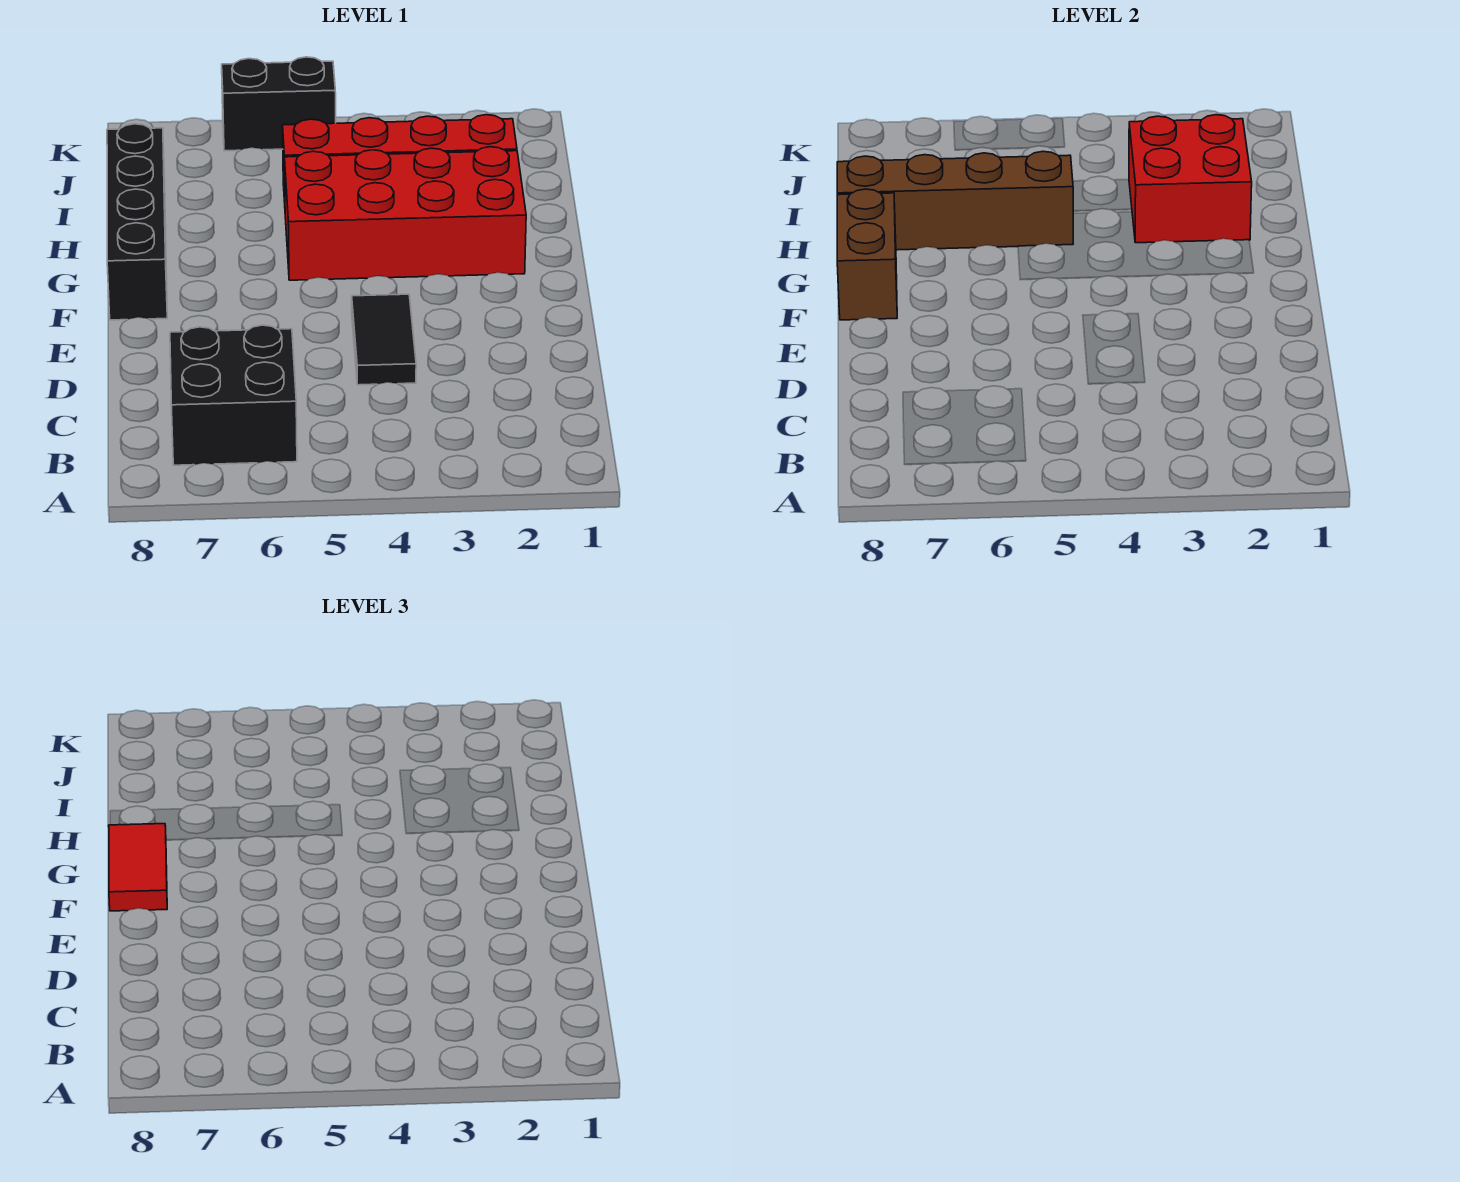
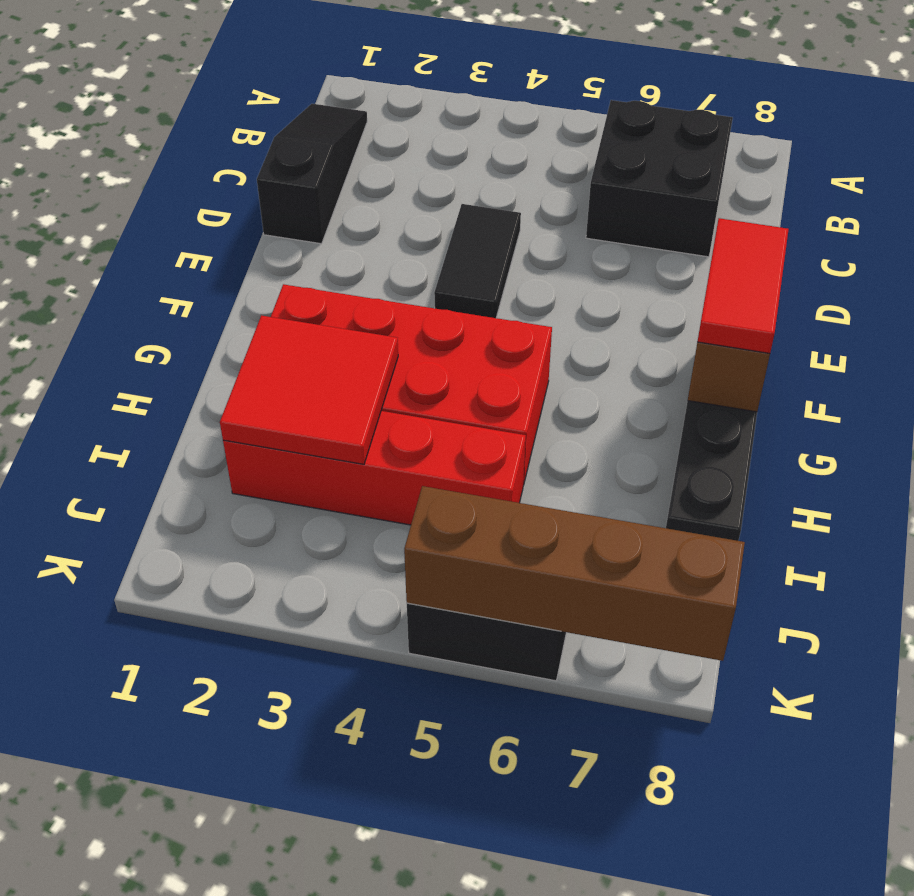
none -> black 1x3 slope [257,104,367,244]
red 2x2 brick [1129,115,1252,243] -> red 2x2 tile [220,315,398,464]
brown 1x4 brick [837,151,1073,250] -> brown 1x4 brick moved to [404,486,745,661]

